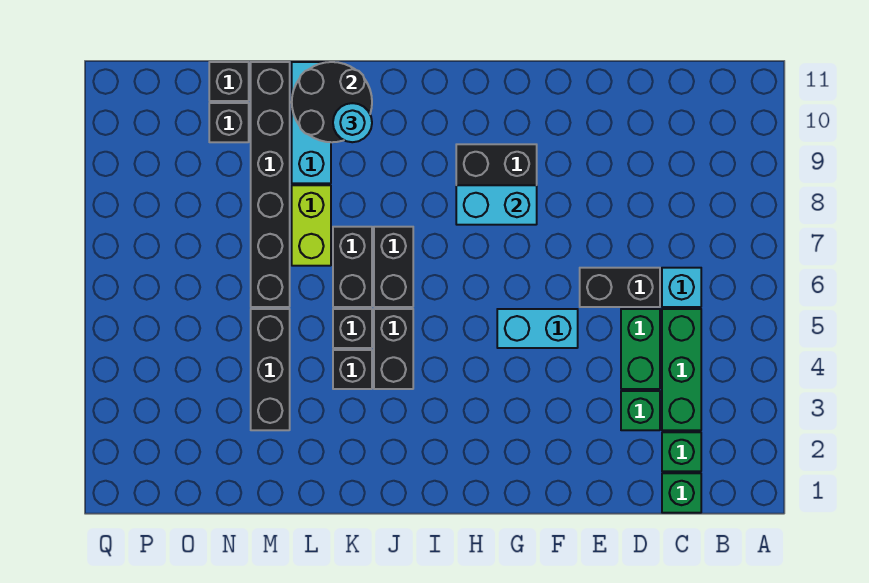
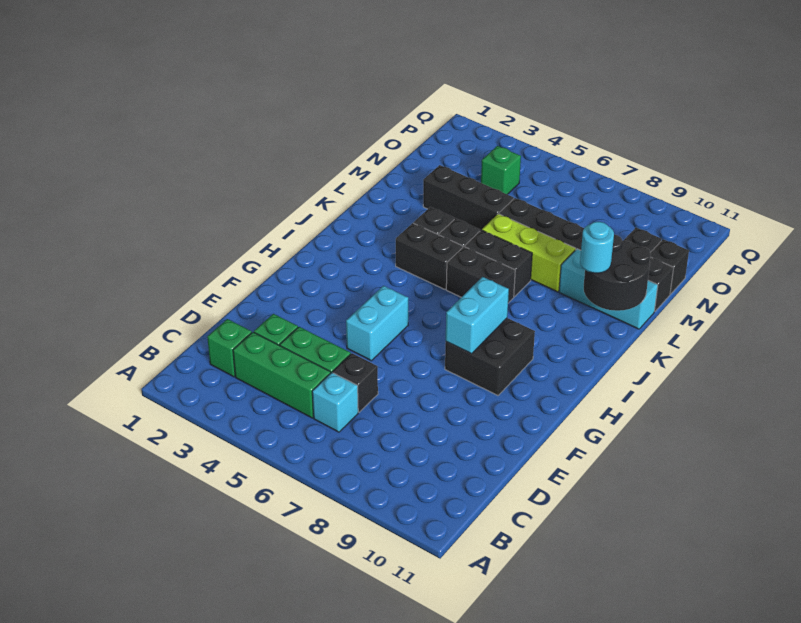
green 1x1 brick [662,473,701,513] -> green 1x1 brick moved to [481,146,521,194]
black 1x2 brick [580,268,660,307] -> black 1x1 brick [333,353,378,412]
lime 1x2 brick [292,185,331,266] -> lime 1x3 brick [482,214,576,292]

